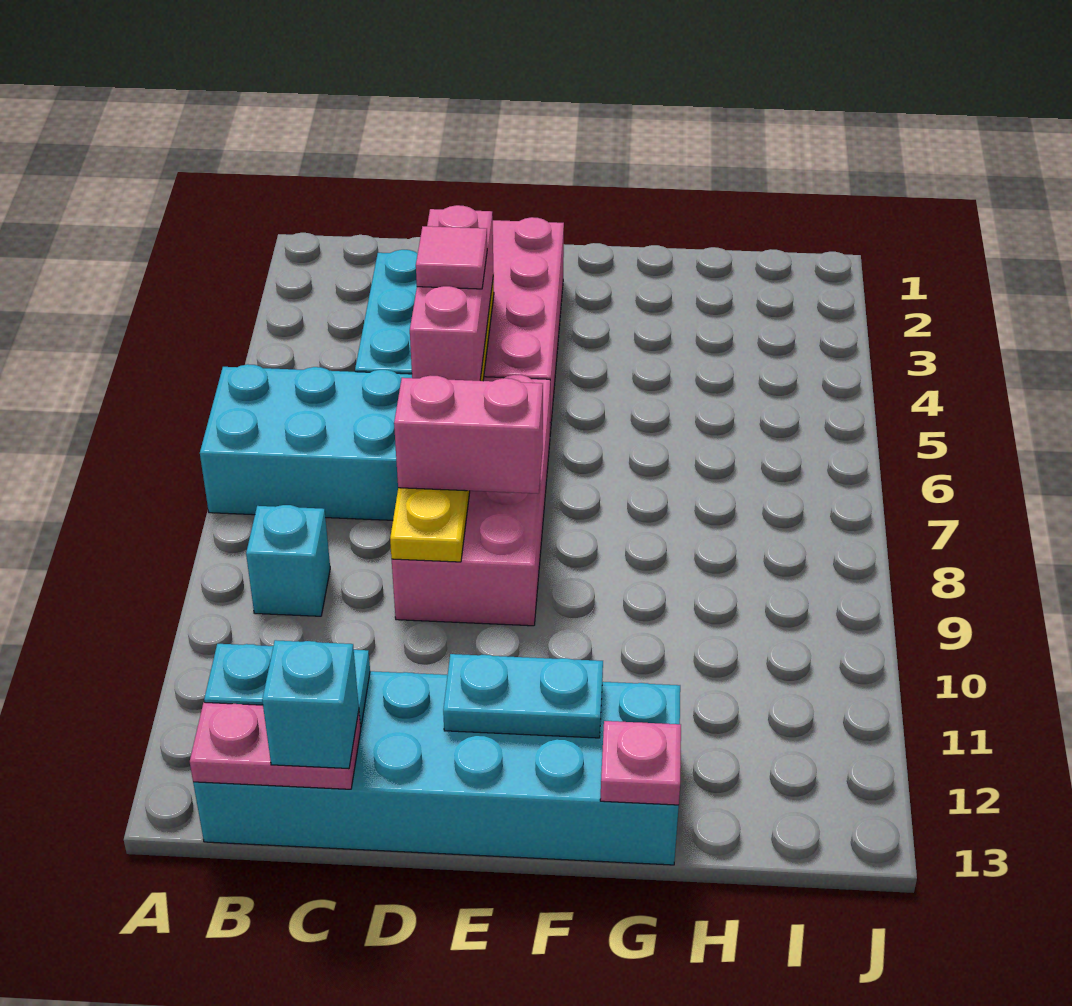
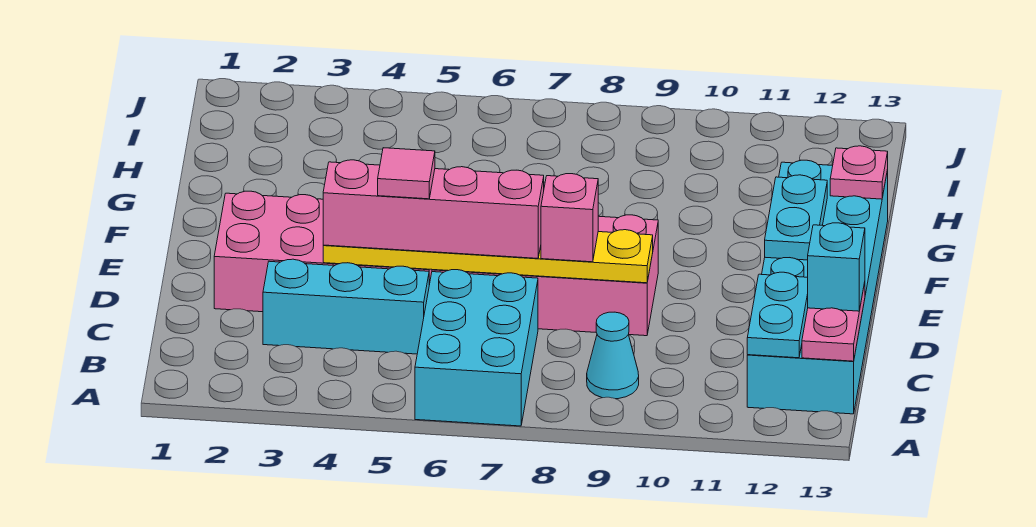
cyan 1x1 brick [246,505,330,616] -> cyan 1x1 cone [587,312,639,399]
pink 1x3 brick [410,205,494,381] -> pink 1x4 brick [323,160,544,258]
pink 1x2 brick [394,376,543,493] -> pink 1x1 brick [541,174,598,262]

